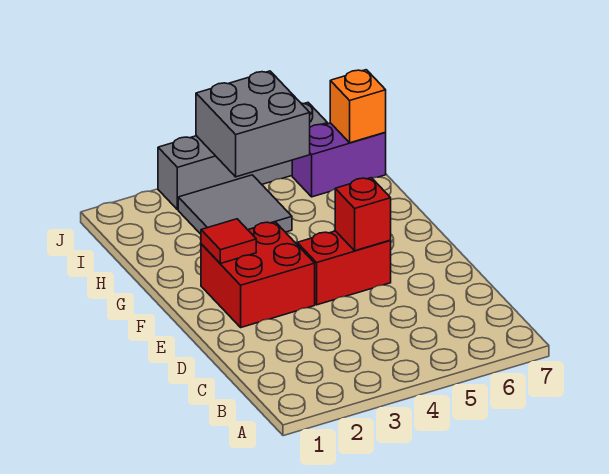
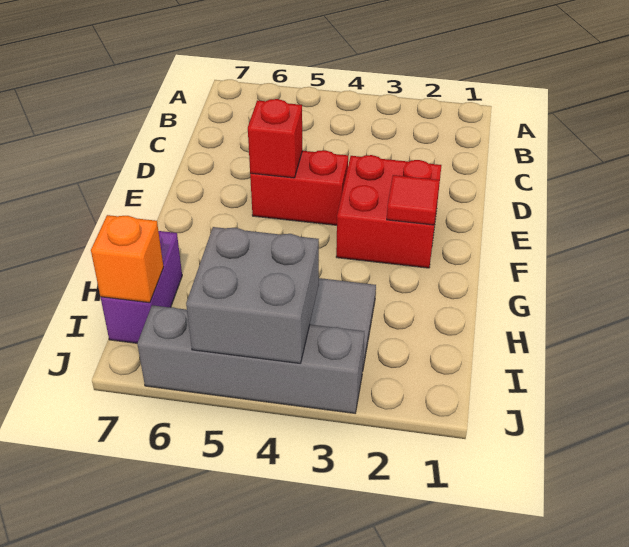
purple 1x2 brick [292,123,386,197] -> purple 1x2 brick turned to [100,231,182,343]

